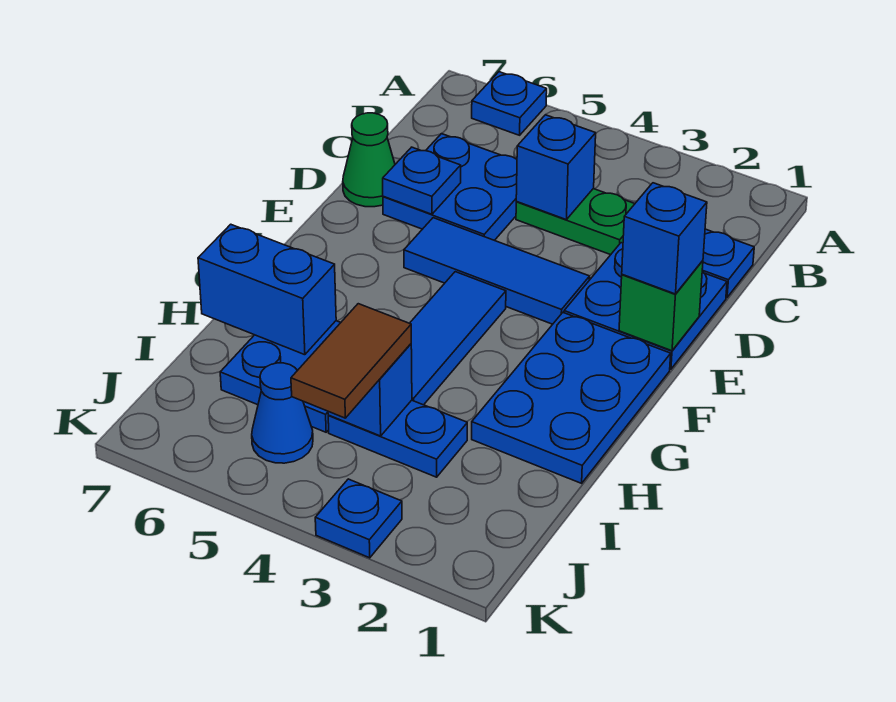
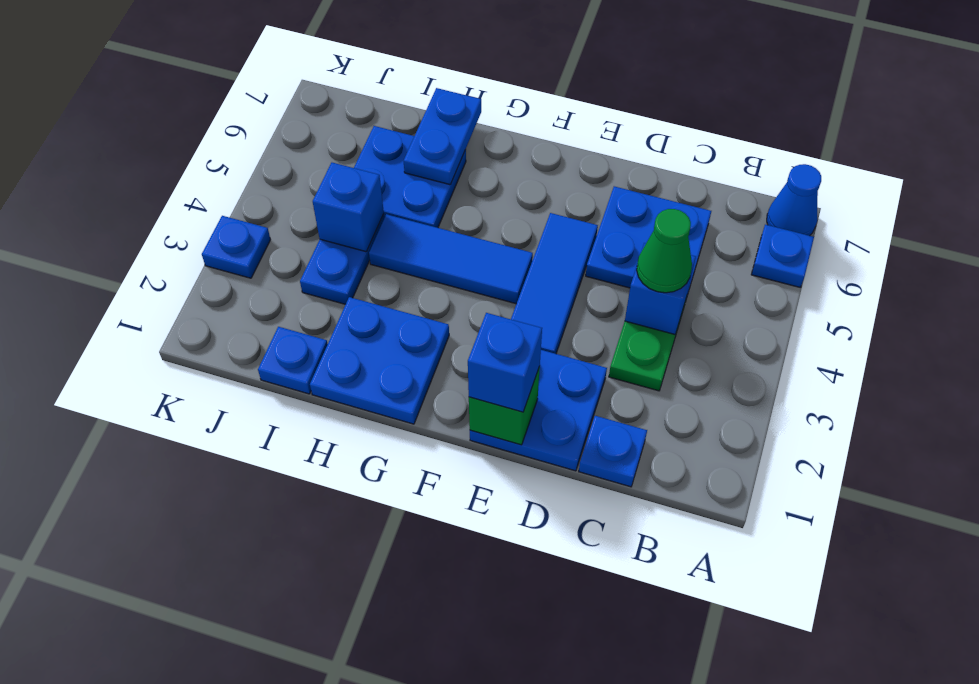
blue 1x1 plate [383,147,461,214] -> blue 1x1 plate moved to [258,327,328,394]
green 1x1 cone [343,113,395,207] -> green 1x1 cone moved to [637,209,692,293]
blue 2x3 plate [472,313,671,483] -> blue 2x2 plate [310,297,449,424]
blue 1x2 brick [198,224,336,355] -> blue 1x2 plate [404,88,481,185]
brown 1x2 tile [291,304,411,418] -> none
blue 1x1 cone [252,363,313,463] -> blue 1x1 cone moved to [767,164,821,236]

